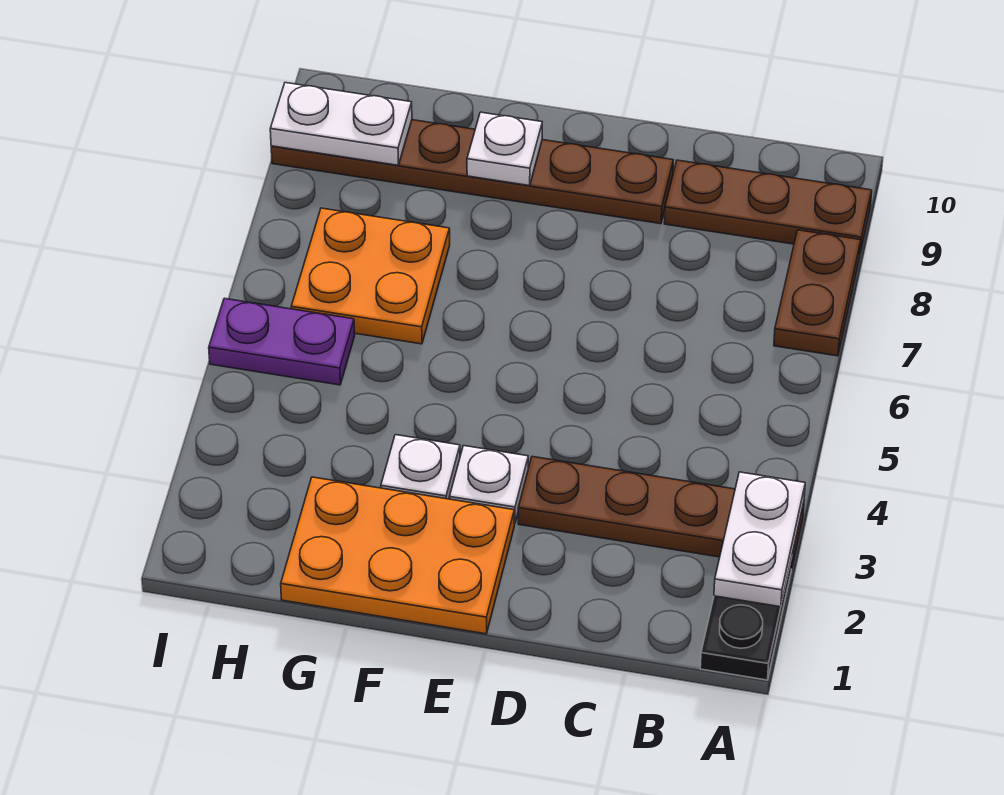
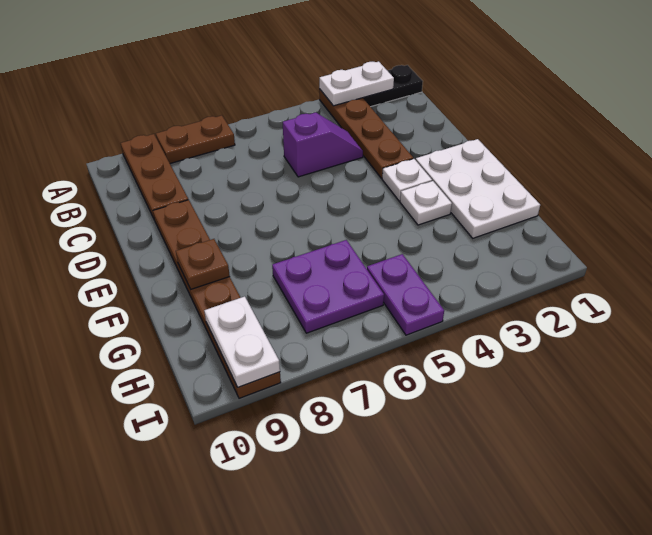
none -> purple 1x2 slope [283,112,363,177]
orange 2x3 plate [281,477,514,634] -> white 2x3 plate [416,139,540,238]
white 1x1 plate [467,112,542,186] -> brown 1x1 plate [176,239,230,289]
orange 2x2 plate [291,208,450,344] -> purple 2x2 plate [272,240,384,333]

